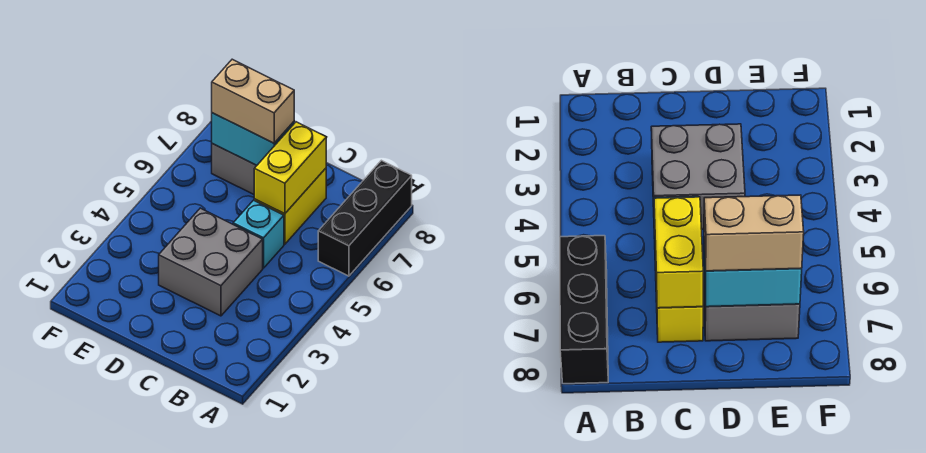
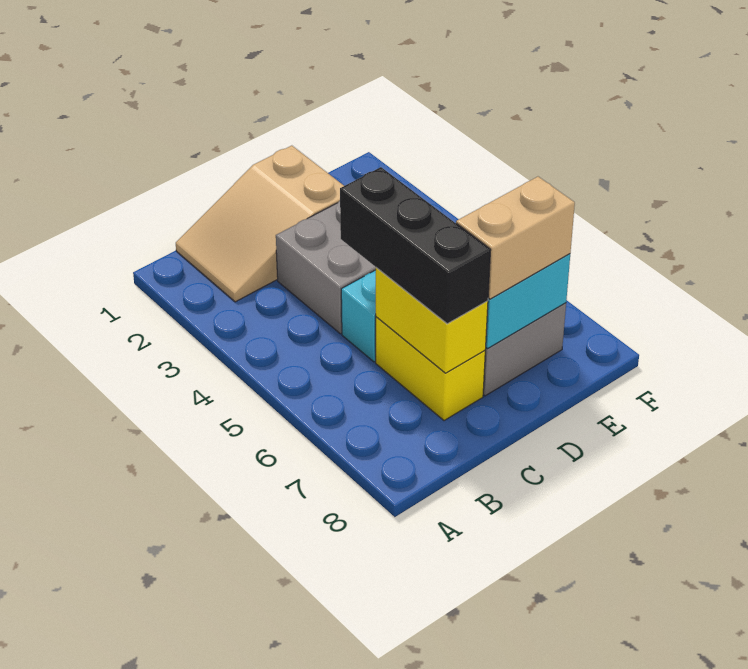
black 1x3 brick [318,160,412,276] -> black 1x3 brick moved to [340,167,491,324]
none -> tan 2x3 slope [176,146,344,302]

